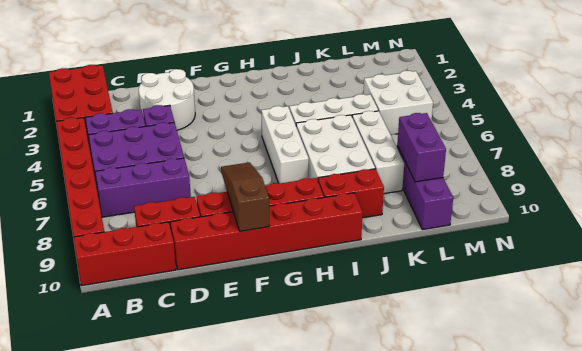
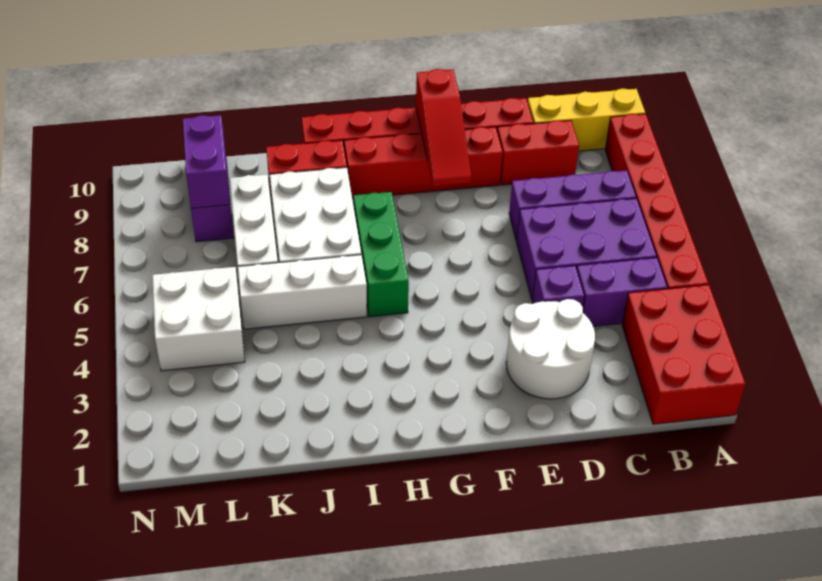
red 1x3 brick [74,222,176,286] -> yellow 1x3 brick [528,89,645,151]
brown 1x3 slope [221,162,269,231] -> red 1x3 slope [416,69,471,186]
white 1x3 brick [261,106,309,184] -> green 1x3 brick [354,192,409,317]

